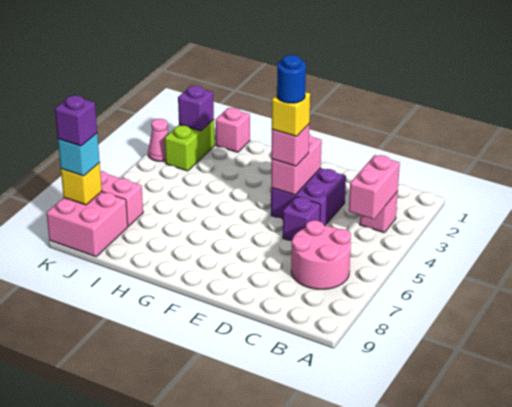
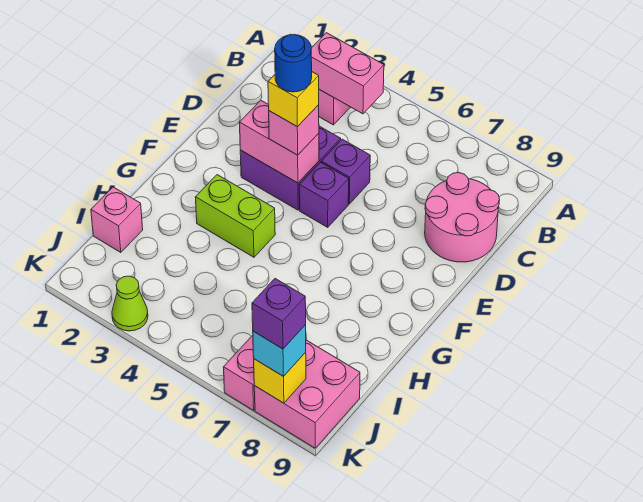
pink 2x2 round brick [291,220,351,289] -> pink 2x2 round brick moved to [425,173,500,262]
lime 1x2 brick [165,120,214,171] -> lime 1x2 brick moved to [195,175,275,257]
purple 1x1 brick [178,86,214,131] -> purple 1x1 brick moved to [299,162,349,227]
pink 1x1 cone [148,119,169,161] -> lime 1x1 cone [112,276,148,331]

